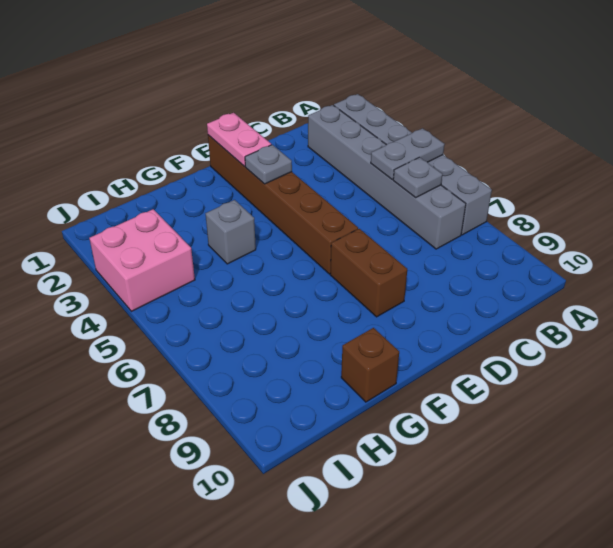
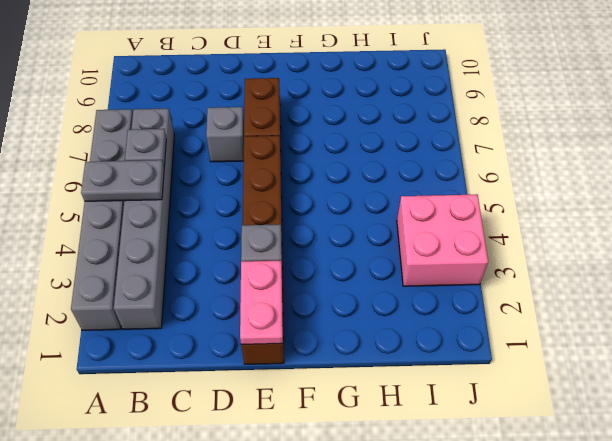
grey 1x1 brick [206,200,256,264] -> grey 1x1 brick moved to [206,107,244,162]
brown 1x1 brick [341,328,399,402] -> none

